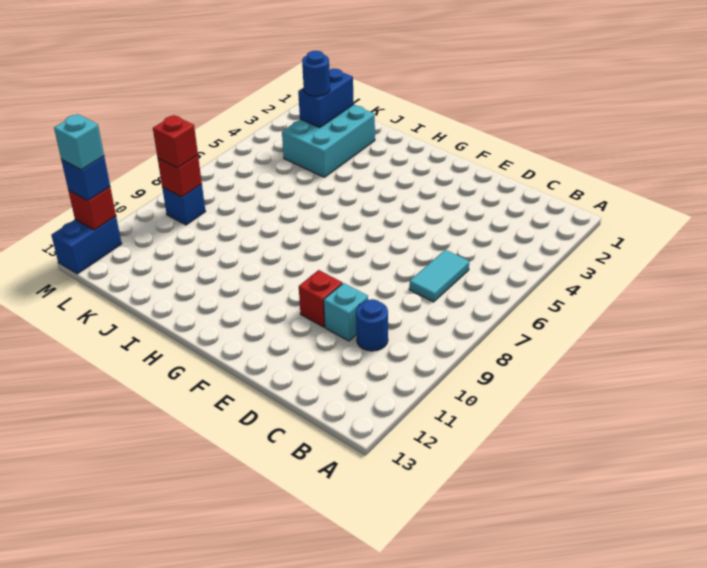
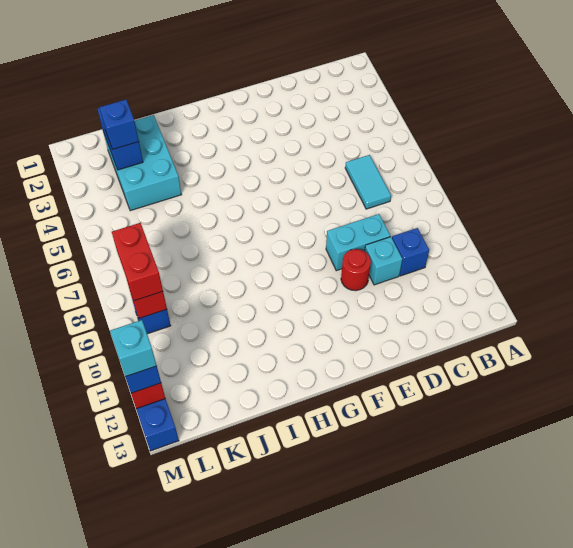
blue 1x1 round brick [356,299,388,351] -> blue 1x1 brick [392,228,429,276]
none -> cyan 1x2 brick [326,214,390,271]
red 1x1 brick [299,270,342,327] -> red 1x1 round brick [341,249,371,291]
blue 1x1 round brick [302,51,330,96] -> blue 1x1 brick [99,100,139,149]
red 1x1 brick [153,115,198,168] -> red 1x2 brick [112,223,163,301]

